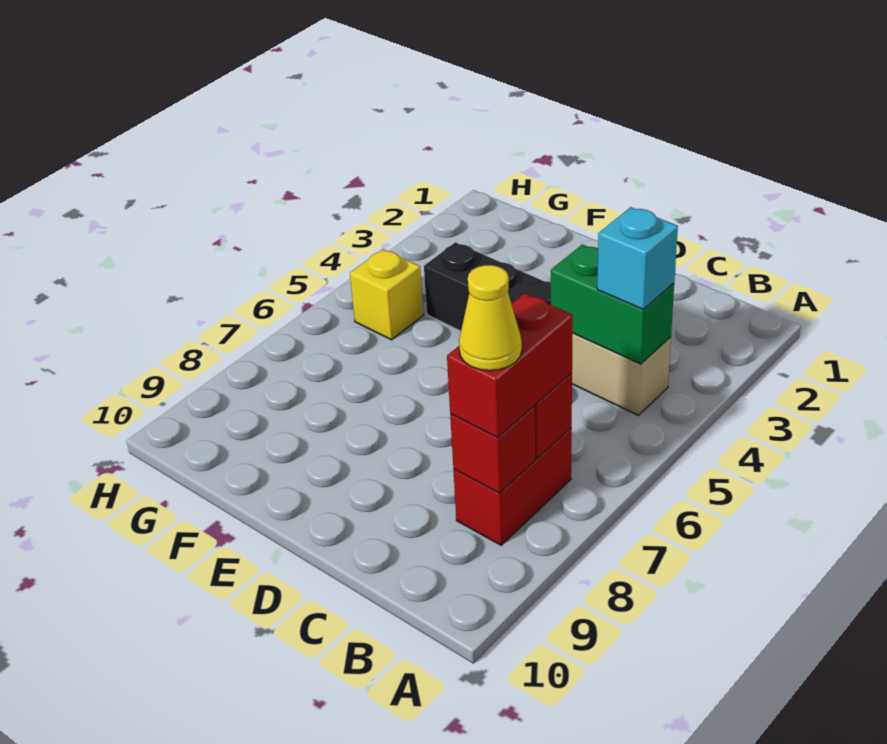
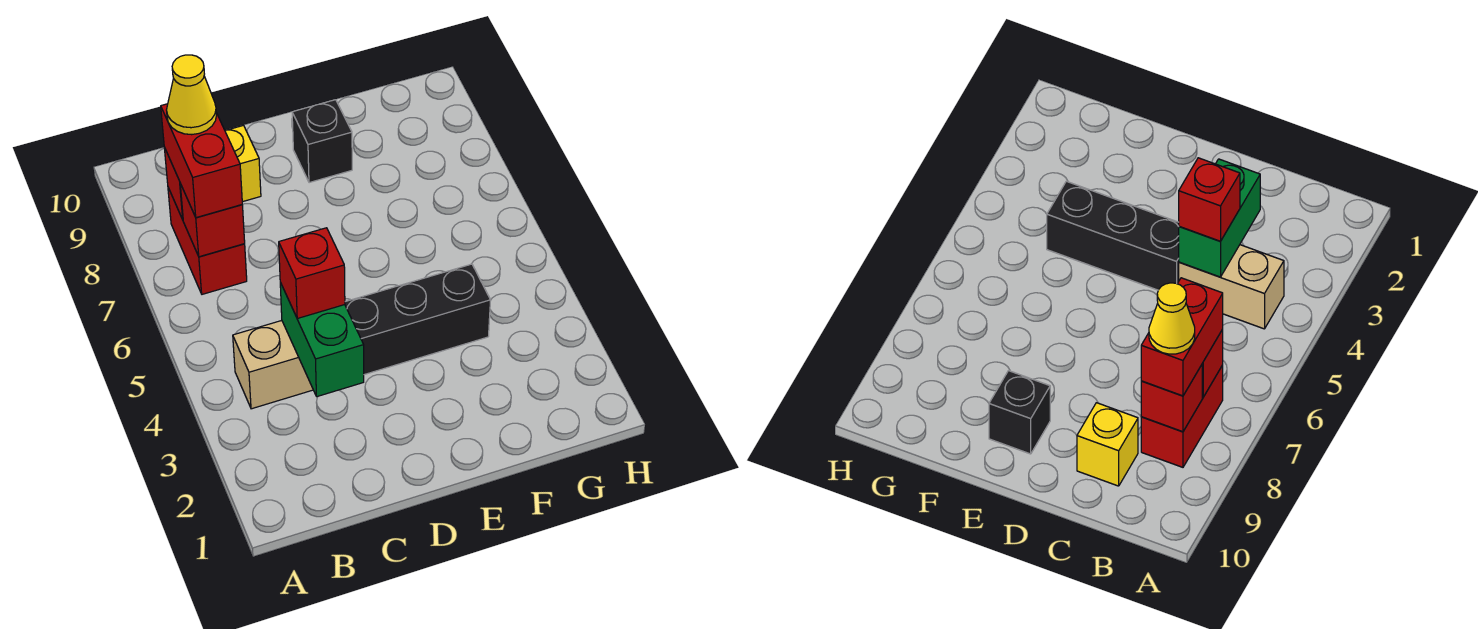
green 1x2 brick [551,245,674,364] -> green 1x2 brick turned to [280,283,364,397]
cyan 1x1 brick [597,207,678,309] -> none
none -> red 1x1 brick [279,228,345,318]
none -> black 1x1 brick [292,100,352,183]
yellow 1x1 brick [350,249,424,340] -> yellow 1x1 brick moved to [225,125,261,202]

